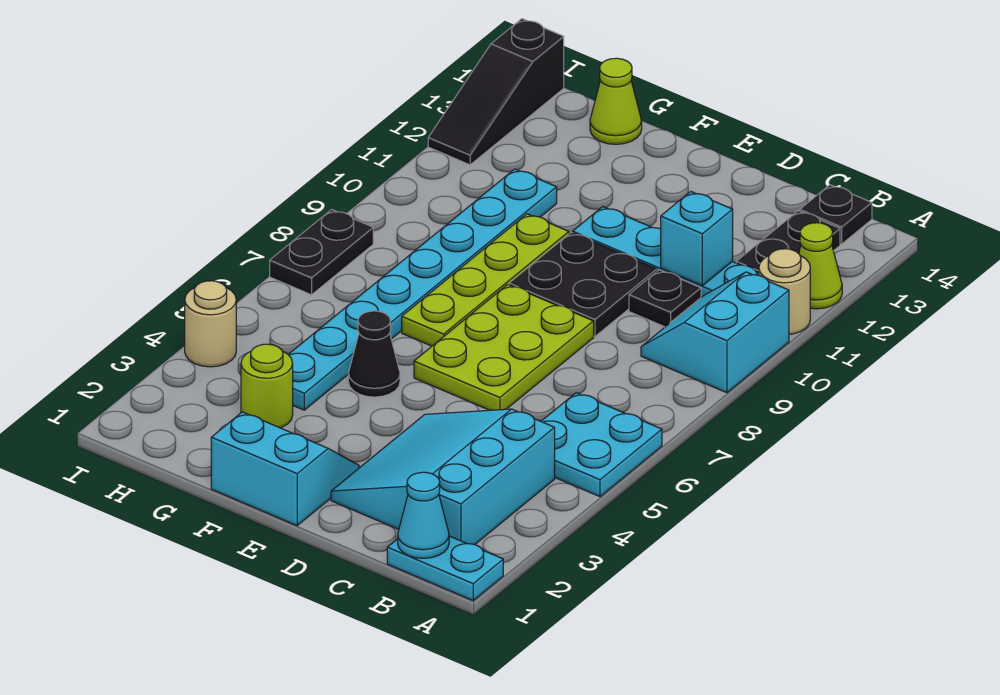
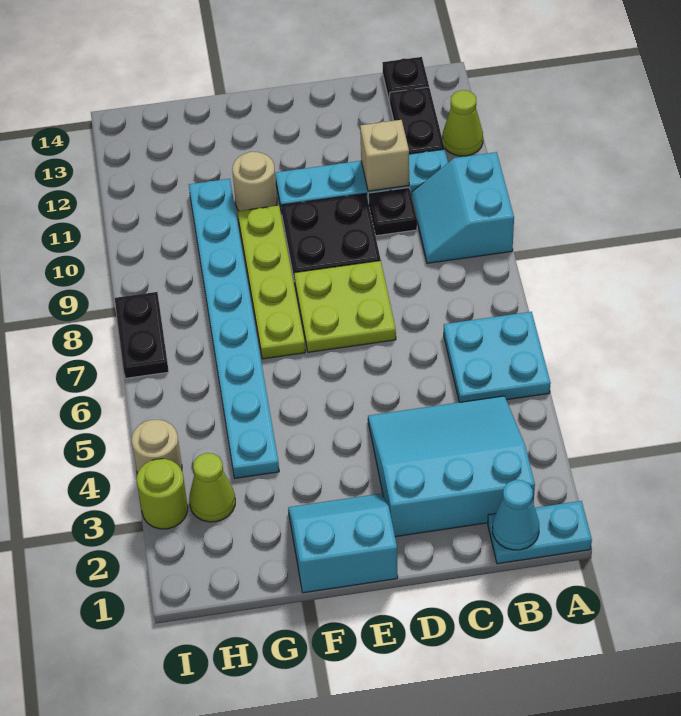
tan 1x1 round brick [759,249,810,334] -> tan 1x1 round brick moved to [232,152,277,211]
cyan 3x3 slope [331,409,555,545] -> cyan 3x3 slope turned to [368,396,535,537]
cyan 1x1 brick [661,192,733,286] -> tan 1x1 brick [360,120,409,191]
lime 2x3 plate [414,284,594,410] -> lime 2x2 plate [294,261,396,352]
black 1x1 cone [348,311,400,397] -> none
lime 1x1 round brick [241,344,293,428] -> lime 1x1 round brick moved to [137,459,188,529]
lime 1x1 cone [590,58,642,144] -> lime 1x1 cone moved to [189,453,235,522]
black 1x3 slope [428,19,564,165] -> none

